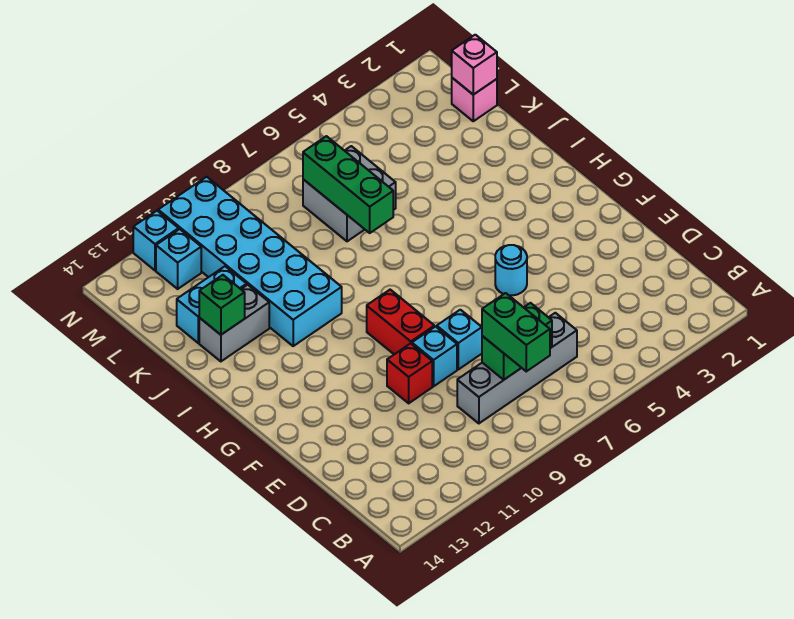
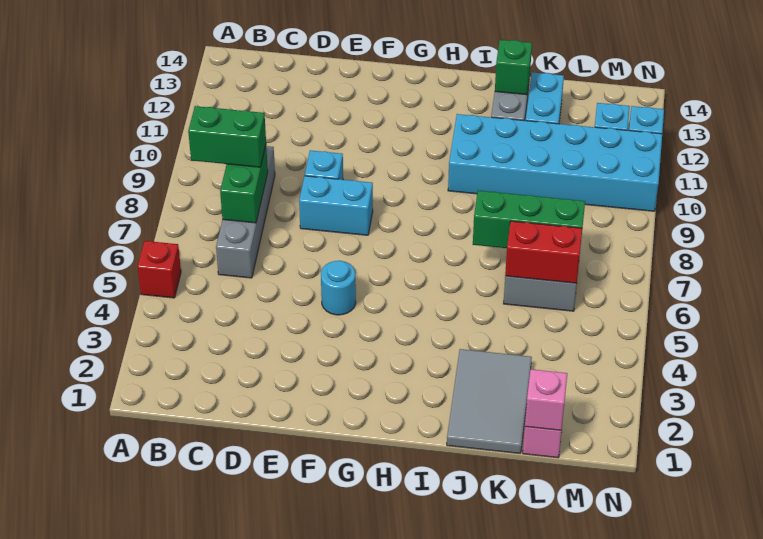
cyan 1x1 brick [437,310,482,369] -> cyan 1x2 brick [299,176,373,235]
red 1x1 brick [387,343,432,403] -> red 1x1 brick moved to [137,241,181,298]
red 1x2 brick [367,290,434,354] -> red 1x2 brick moved to [505,221,582,283]
none -> grey 2x3 tile [447,349,532,453]

